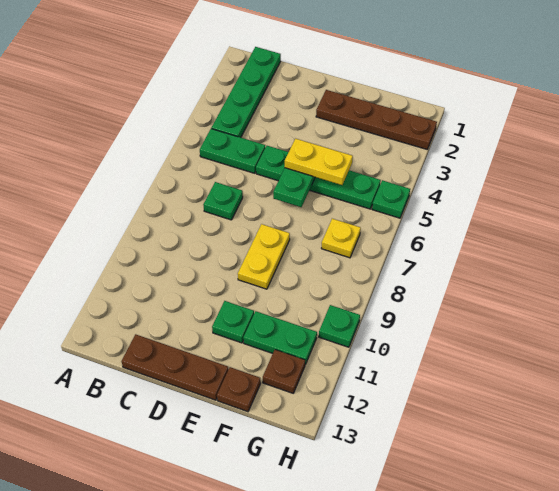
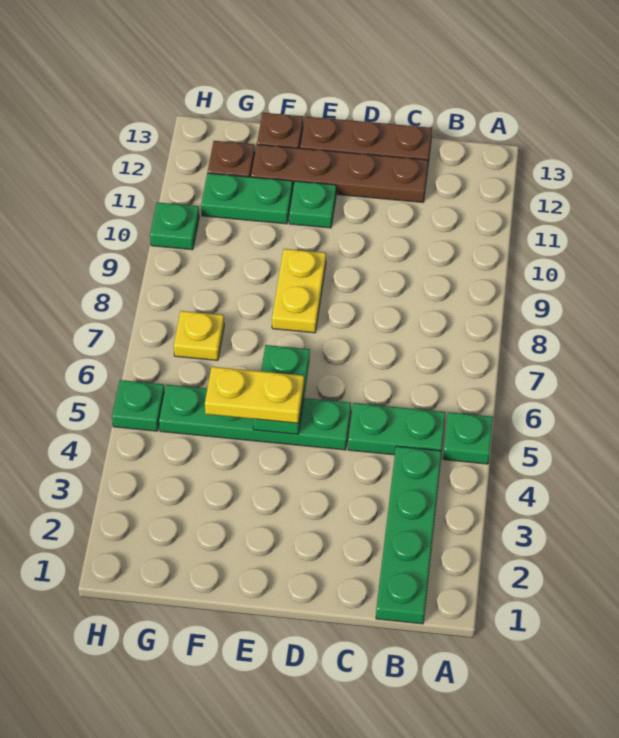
green 1x1 plate [203,182,243,220] -> green 1x1 plate moved to [443,412,493,464]
brown 1x4 plate [316,90,437,149] -> brown 1x4 plate moved to [251,145,428,202]

